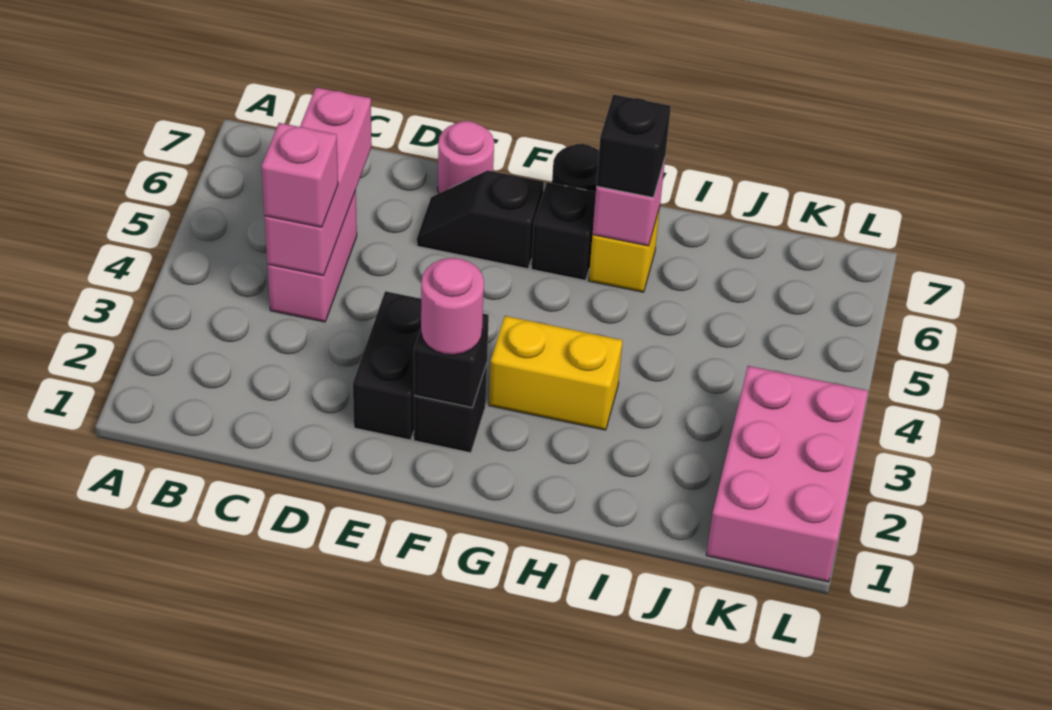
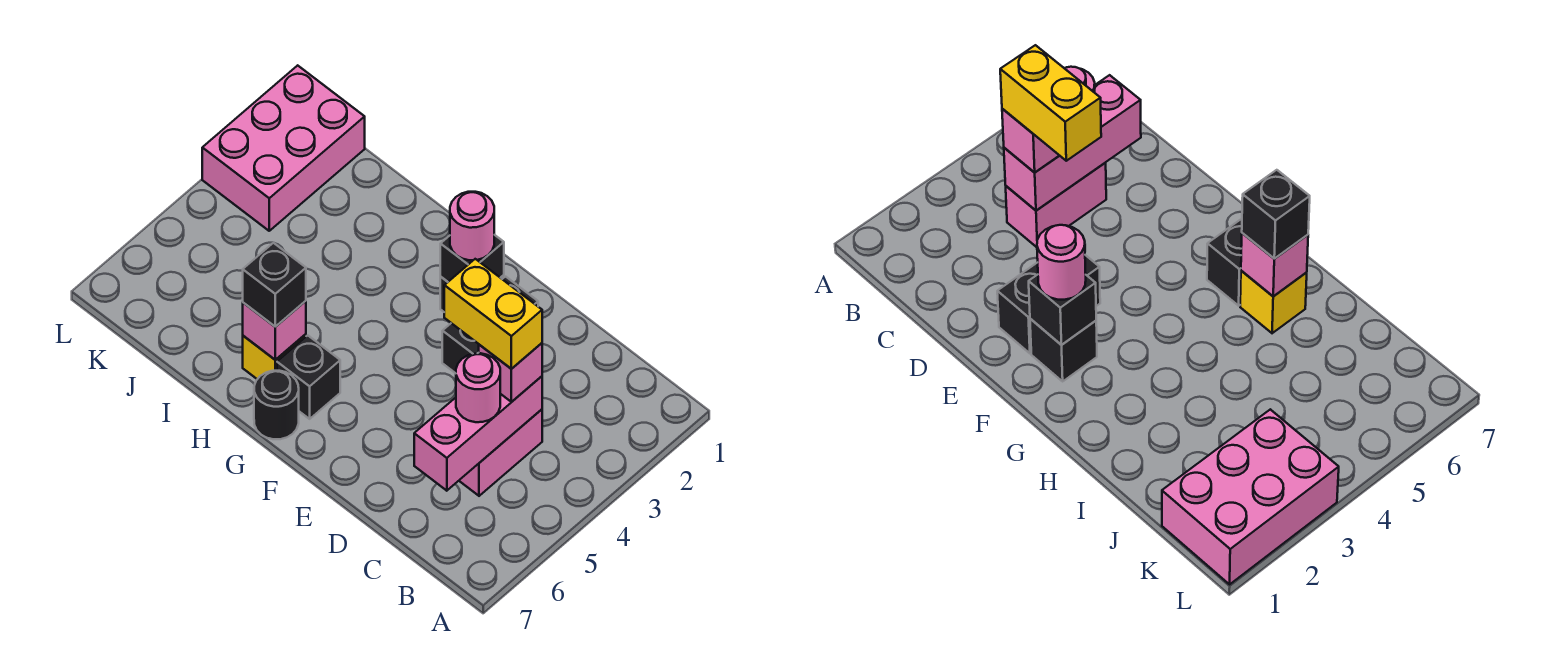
black 1x2 slope [417,170,544,269] -> none
pink 1x1 round brick [438,121,494,193] -> pink 1x1 round brick moved to [456,353,500,422]
yellow 1x2 brick [489,316,623,430] -> yellow 1x2 brick moved to [444,259,542,369]

